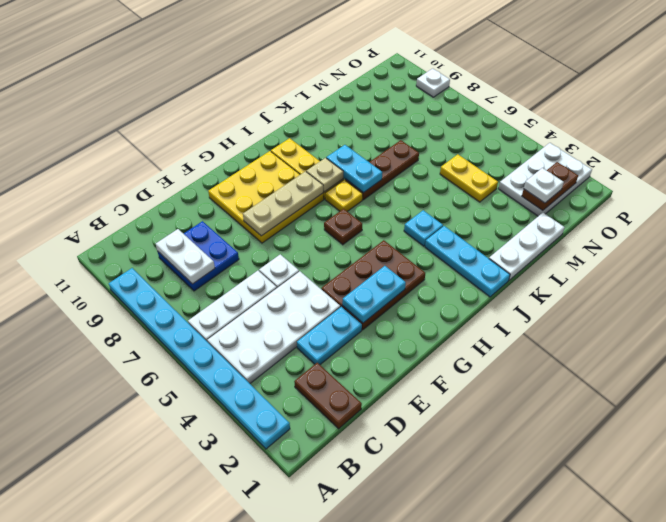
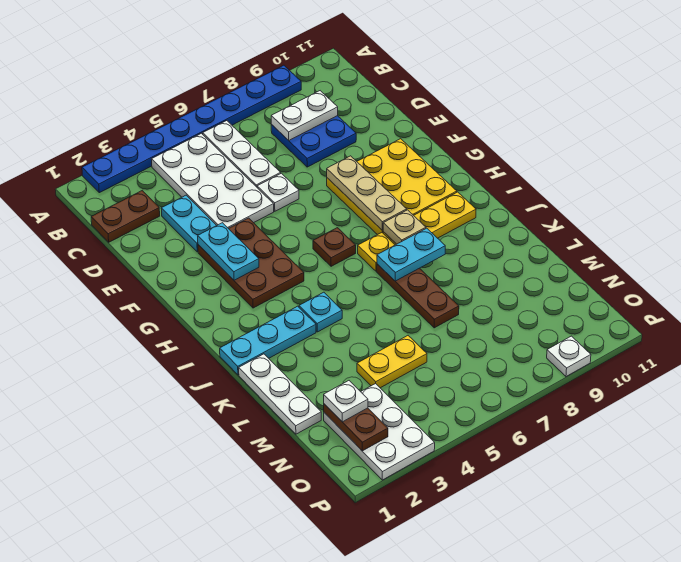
cyan 1x8 plate [109,268,290,449] -> blue 1x8 plate [82,65,301,193]

